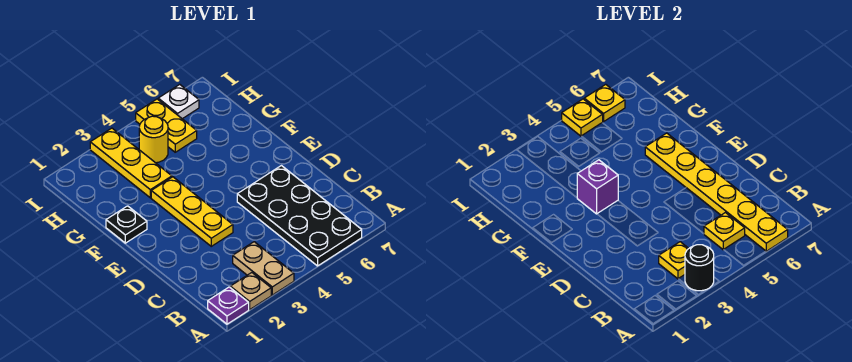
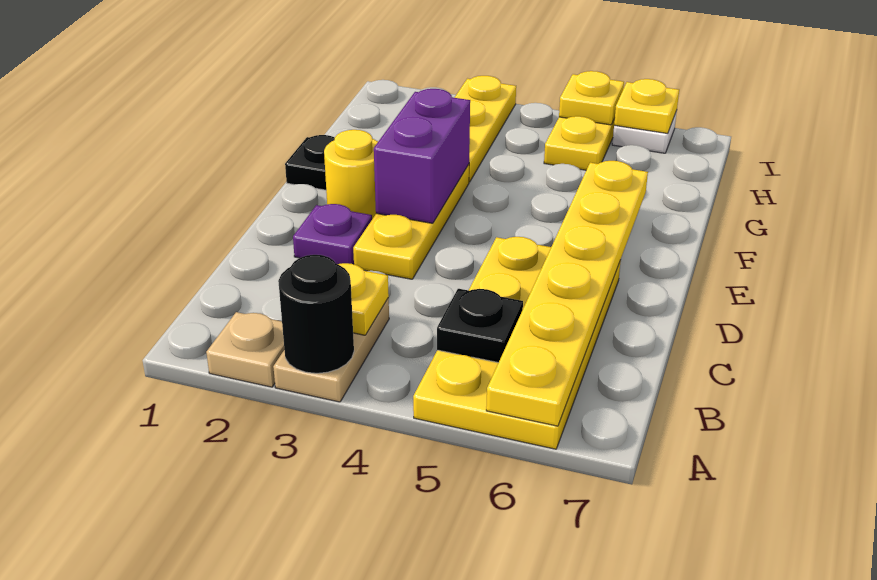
purple 1x1 plate [208,287,249,324] -> purple 1x1 plate moved to [293,204,372,264]
black 2x4 plate [237,166,362,266] -> yellow 2x4 plate [413,237,621,449]
yellow 1x1 plate [704,213,745,250] -> black 1x1 plate [437,289,523,363]
purple 1x1 brick [577,160,618,214] -> purple 1x2 brick [374,89,470,223]
yellow 1x1 round brick [139,116,168,163] -> yellow 1x1 round brick moved to [324,130,378,219]

